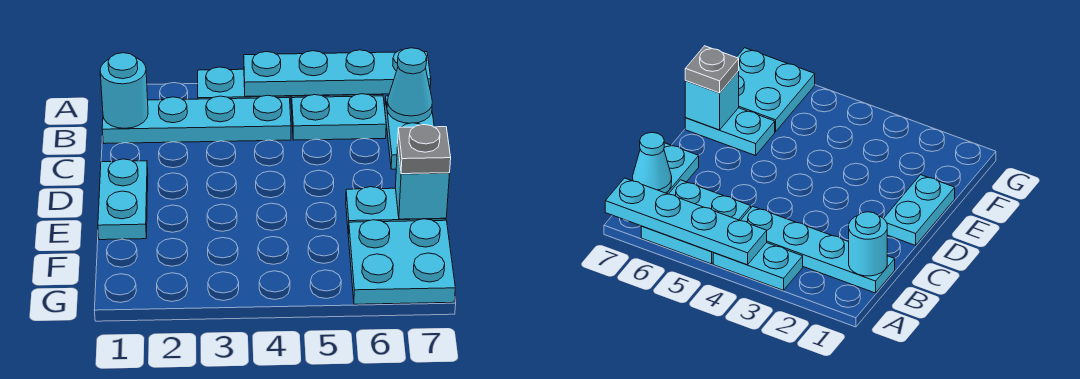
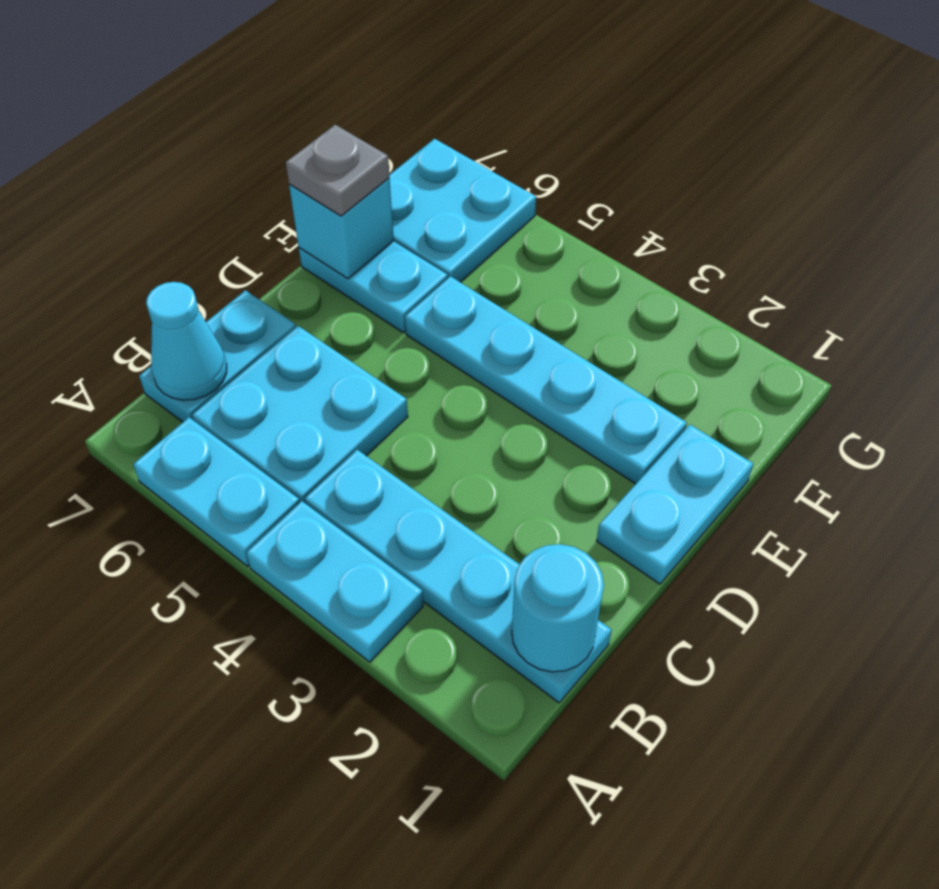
cyan 1x4 plate [244,50,431,97] -> cyan 1x4 plate moved to [405,276,687,484]
cyan 1x2 plate [292,94,386,140] -> cyan 2x2 plate [192,326,408,503]

